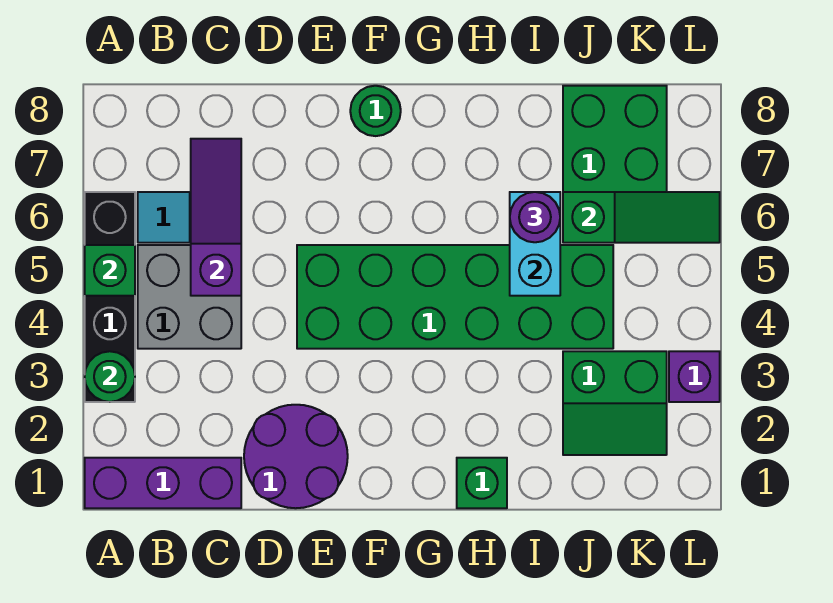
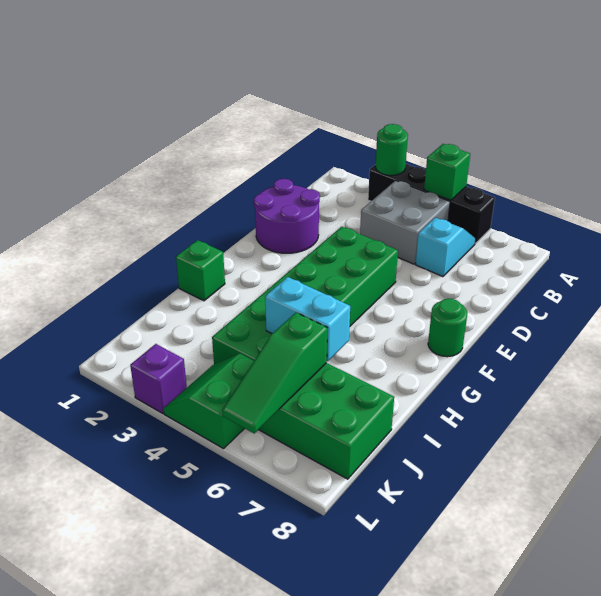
purple 1x3 brick [85,458,241,508] -> none
purple 1x3 slope [191,139,241,296] -> none
purple 1x1 round brick [510,192,560,242] -> none
green 2x2 slope [563,351,667,455] -> green 2x2 slope moved to [163,353,254,449]

